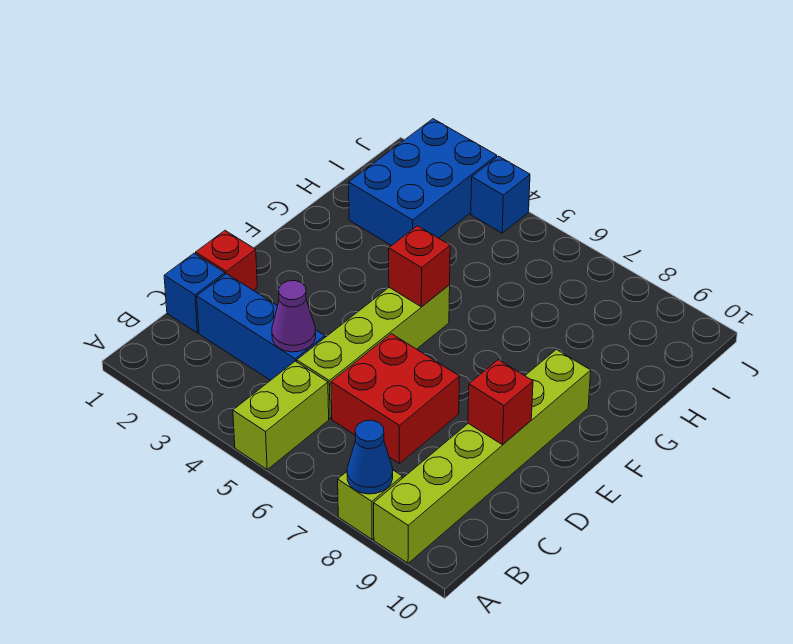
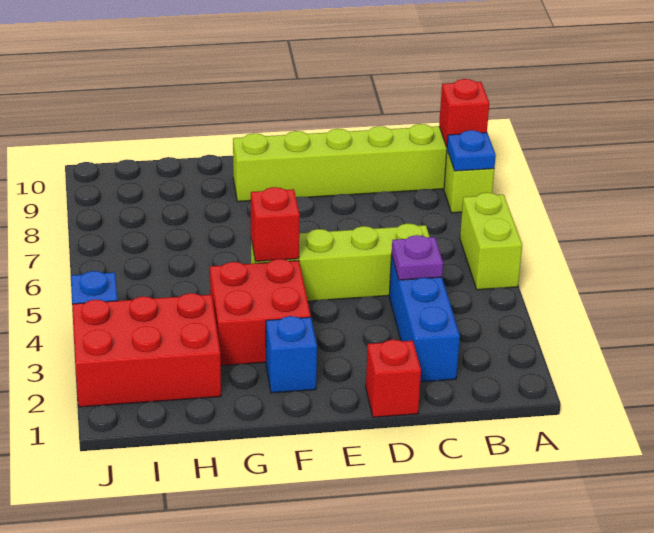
lime 1x2 brick [233,361,329,469] -> lime 1x2 brick turned to [460,193,522,290]
blue 1x1 cone [347,420,393,494] -> blue 1x1 plate [447,130,496,171]
blue 1x1 brick [164,253,225,333] -> blue 1x1 brick moved to [266,316,317,393]
purple 1x1 cone [272,281,316,352] -> purple 1x1 plate [392,235,443,280]
red 2x2 brick [331,334,460,463] -> red 2x2 brick moved to [210,259,311,366]
red 1x1 brick [468,360,533,445] -> red 1x1 brick moved to [439,79,489,147]
blue 2x3 brick [349,119,497,246] -> red 2x3 brick [72,293,221,407]

